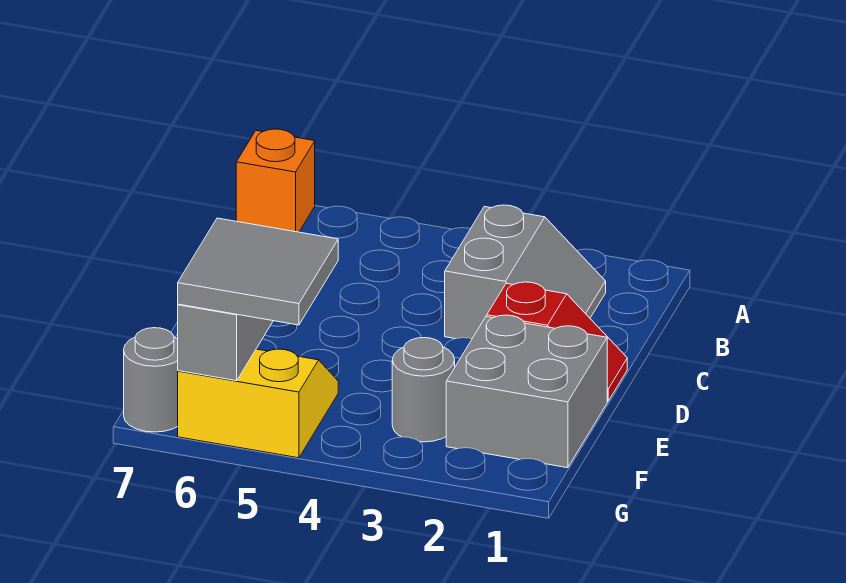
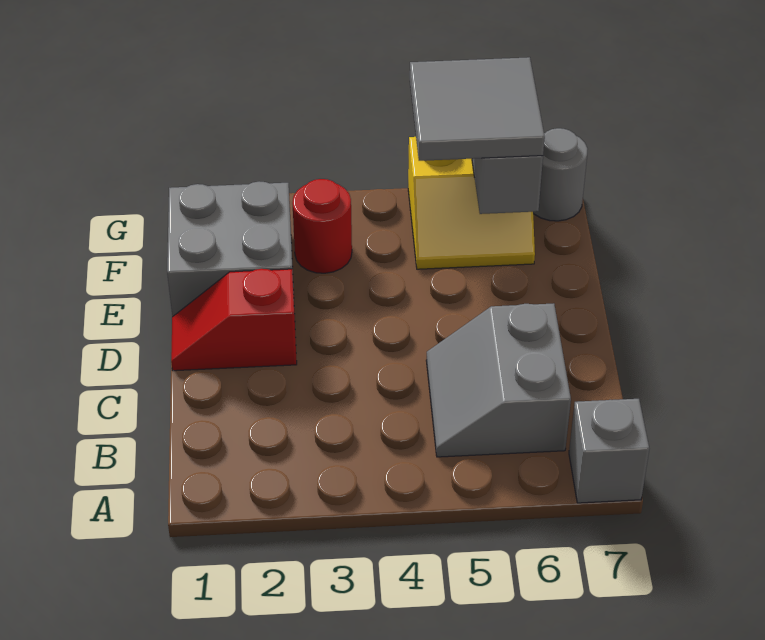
orange 1x1 brick [236,129,315,232] -> grey 1x1 brick [569,399,649,503]
grey 2x2 slope [445,205,606,339] -> grey 2x2 slope moved to [426,303,571,457]
grey 1x1 round brick [392,338,455,442] -> red 1x1 round brick [292,179,352,273]

